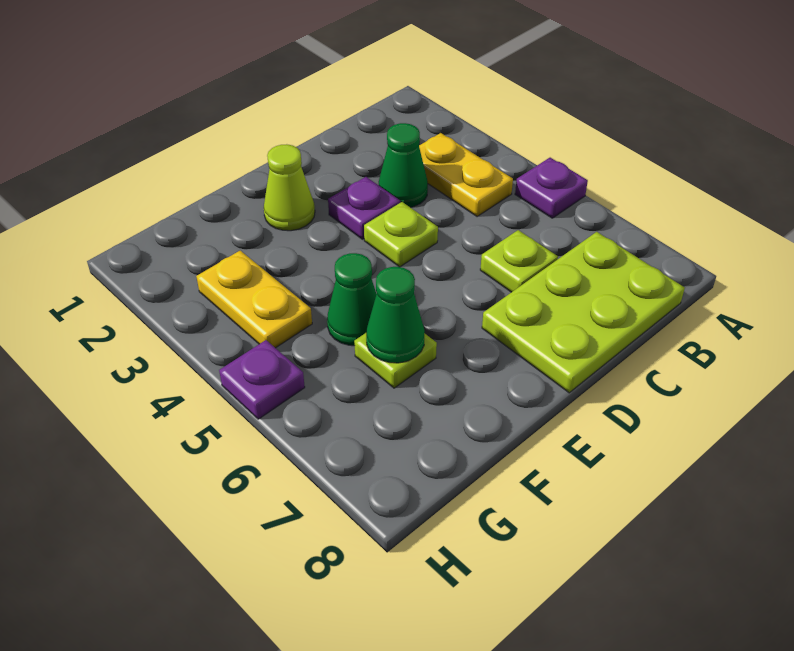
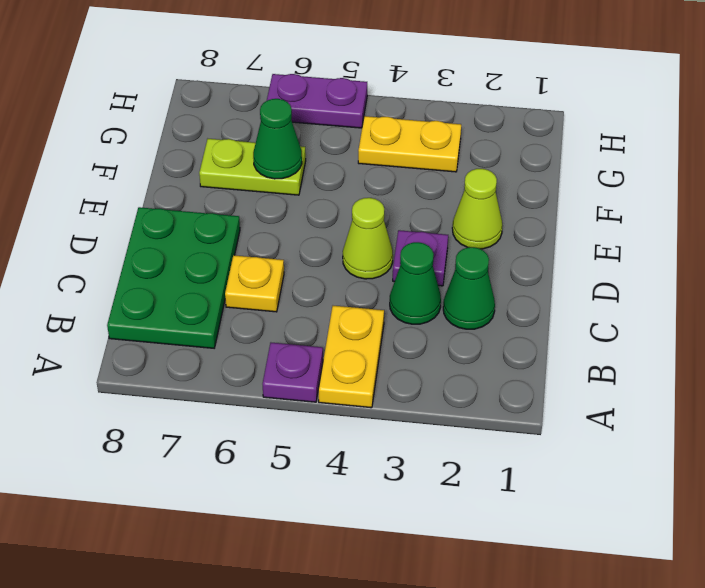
yellow 1x2 plate [419,133,513,217] -> yellow 1x2 plate turned to [319,306,384,408]
lime 2x3 plate [482,232,685,393] -> green 2x3 plate [107,207,240,348]
lime 1x1 plate [480,230,558,292] -> yellow 1x1 plate [225,255,284,312]
lime 1x1 plate [364,202,438,267] -> lime 1x1 cone [343,198,393,279]
green 1x1 cone [327,253,376,346] -> green 1x1 cone moved to [443,247,495,329]
lime 1x1 plate [354,333,437,388] -> lime 1x2 plate [199,139,306,195]
purple 1x1 plate [219,340,305,419] -> purple 1x2 plate [267,74,367,128]

